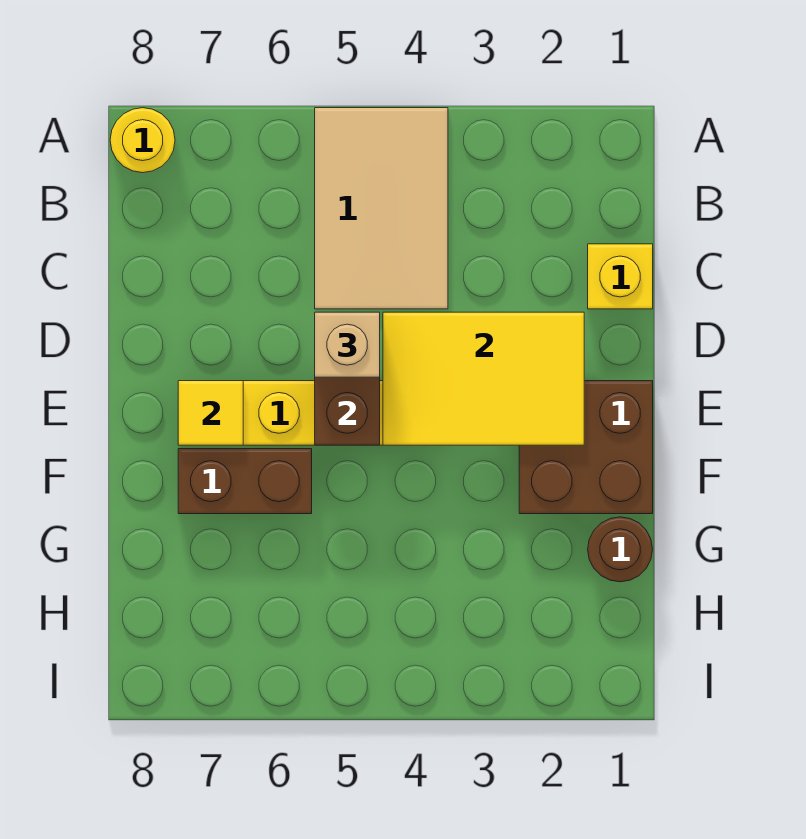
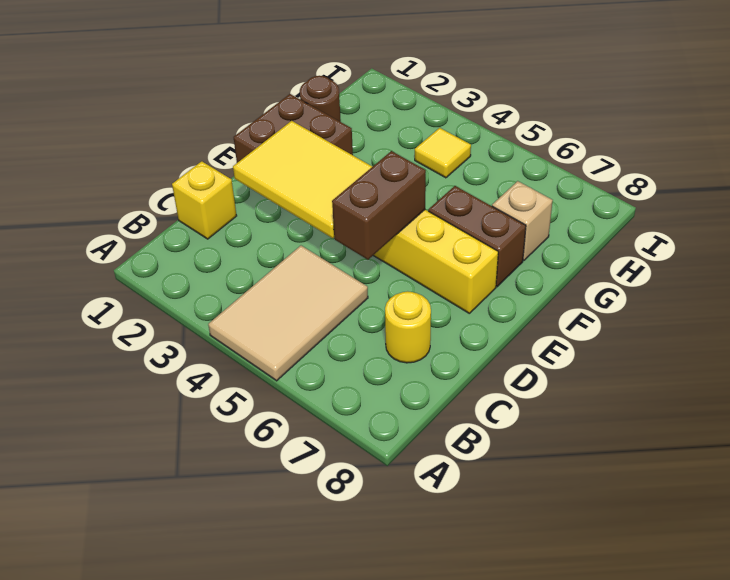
yellow 1x1 round brick [110,108,175,173] -> yellow 1x1 round brick moved to [385,291,431,363]
tan 1x1 brick [315,312,380,377] -> tan 1x1 brick moved to [492,181,553,261]
yellow 1x1 tile [178,381,243,445] -> yellow 1x1 tile moved to [415,128,471,178]

